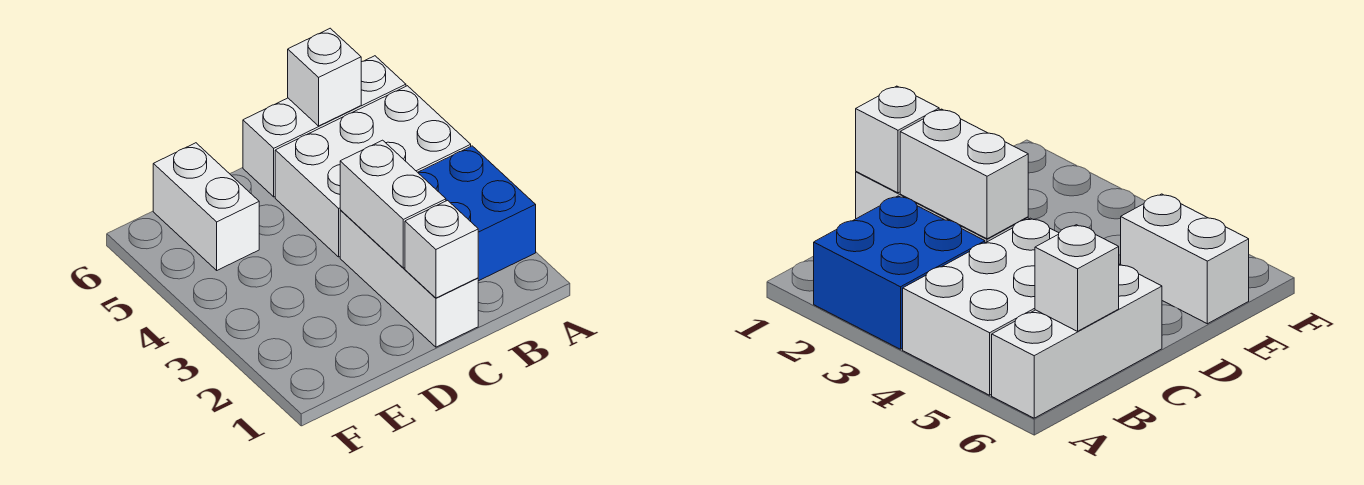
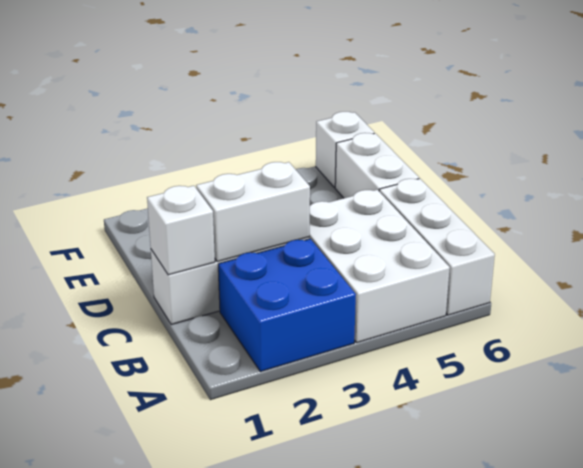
white 1x1 brick [288,28,361,126] -> white 1x1 brick moved to [316,112,374,188]
white 1x2 brick [153,143,259,270] -> white 1x2 brick turned to [335,133,419,198]

